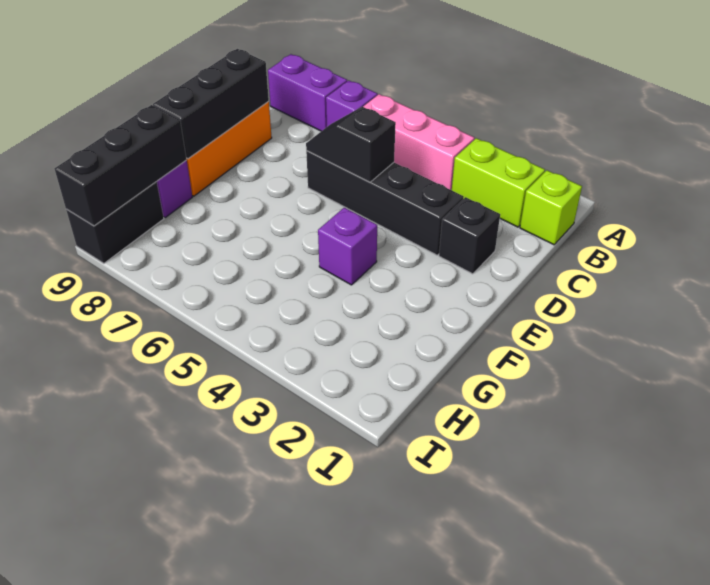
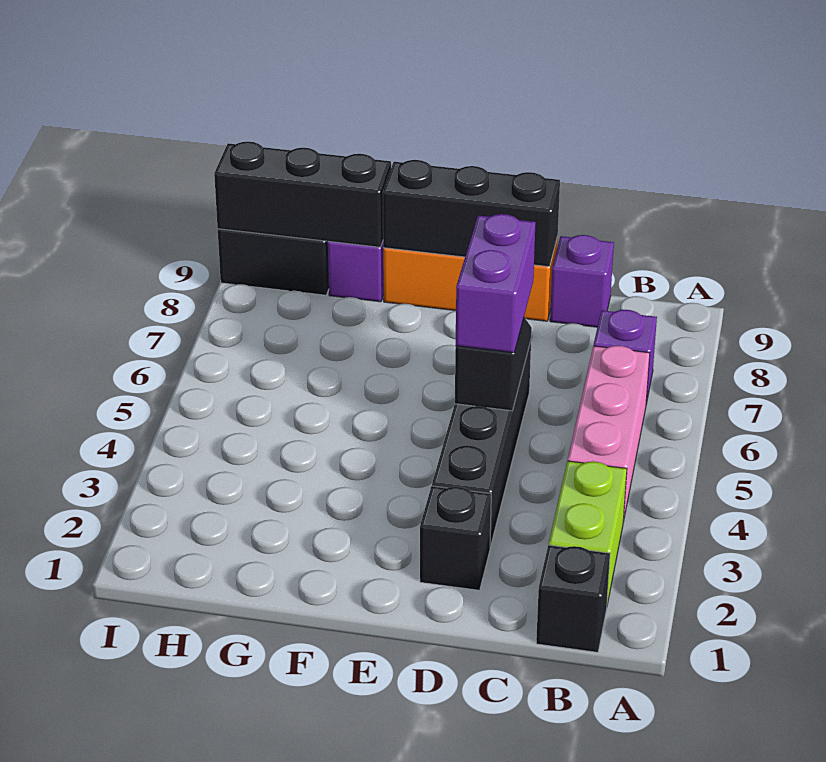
lime 1x1 brick [520,170,582,245] -> black 1x1 brick [536,545,610,652]
purple 1x2 brick [268,54,347,131] -> purple 1x2 brick moved to [456,214,536,353]
purple 1x1 brick [318,207,377,285] -> purple 1x1 brick moved to [550,235,614,327]

